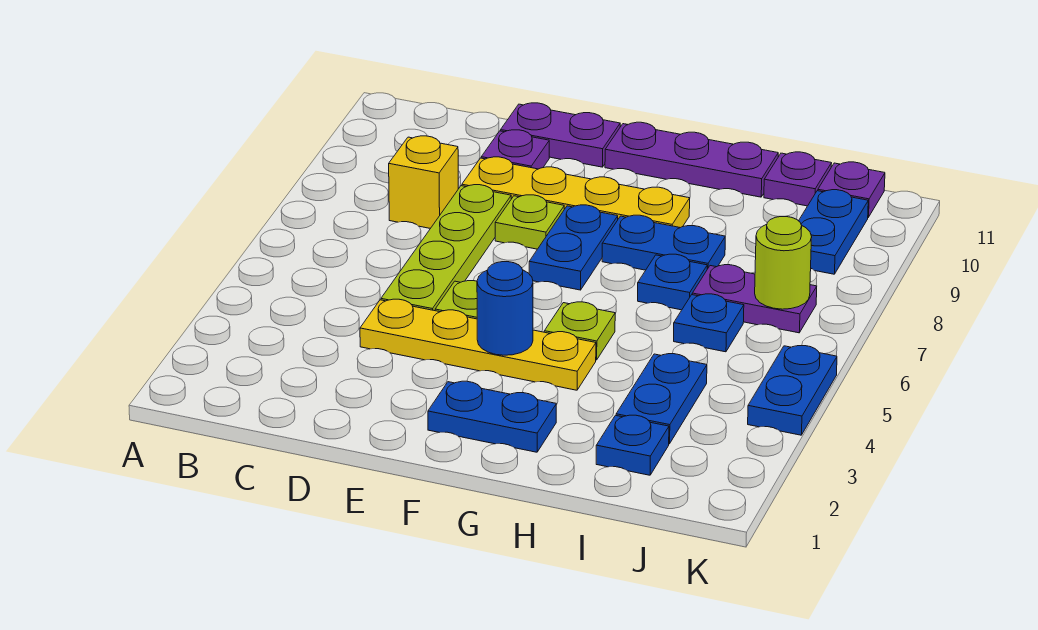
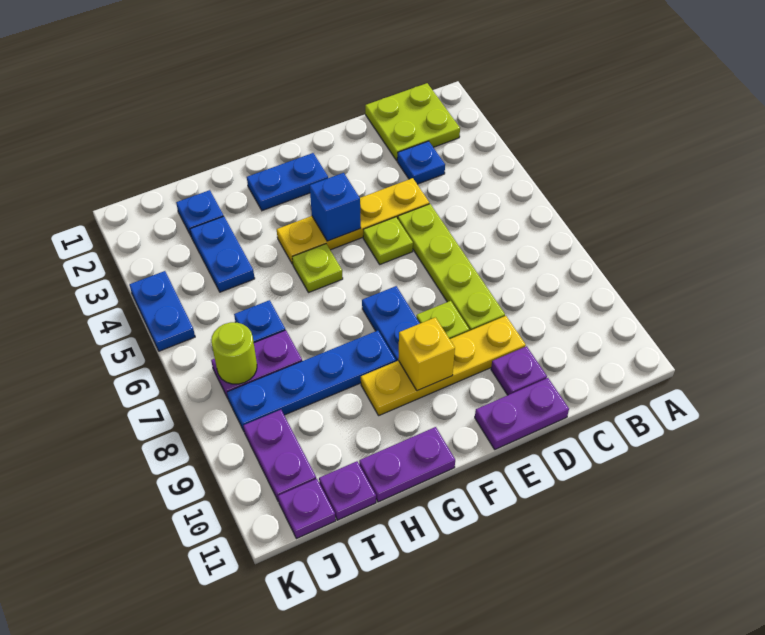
none -> lime 2x2 plate [365,83,460,161]
yellow 1x1 brick [389,136,458,228] -> yellow 1x1 brick moved to [398,317,455,391]
blue 1x1 round brick [477,262,533,355] -> blue 1x1 brick [310,173,361,241]
purple 1x3 plate [605,122,778,197] -> purple 1x2 plate [359,427,455,502]
blue 1x2 plate [602,215,725,270] -> blue 1x4 plate [227,331,396,431]
blue 1x1 plate [638,254,707,310] -> blue 1x1 plate moved to [397,141,445,184]
blue 1x2 plate [799,190,868,274] -> purple 1x2 plate [243,410,316,501]

